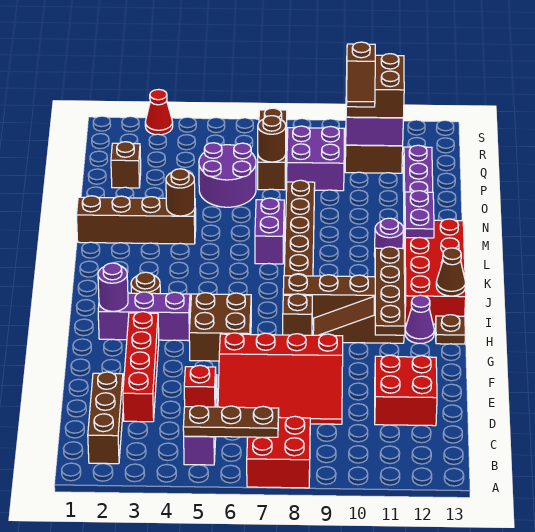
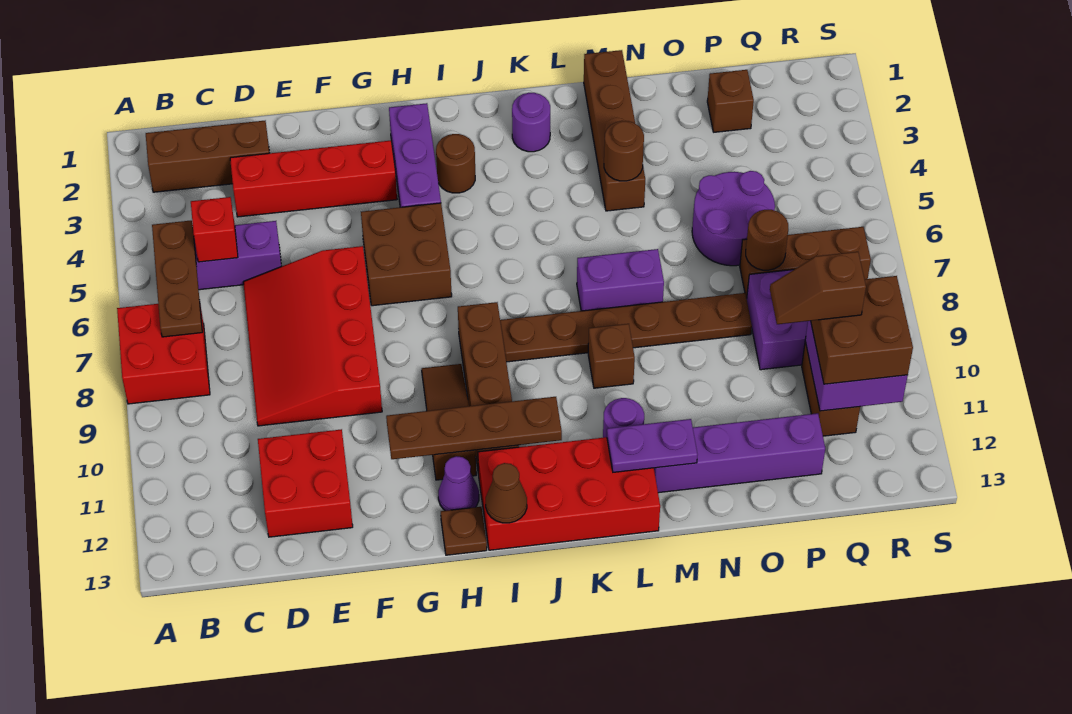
purple 1x1 round brick [98,263,128,311] -> purple 1x1 round brick moved to [512,93,550,152]
brown 1x1 brick [283,294,312,335] -> brown 1x1 brick moved to [588,324,635,388]
red 1x1 cone [145,89,173,135] -> none

